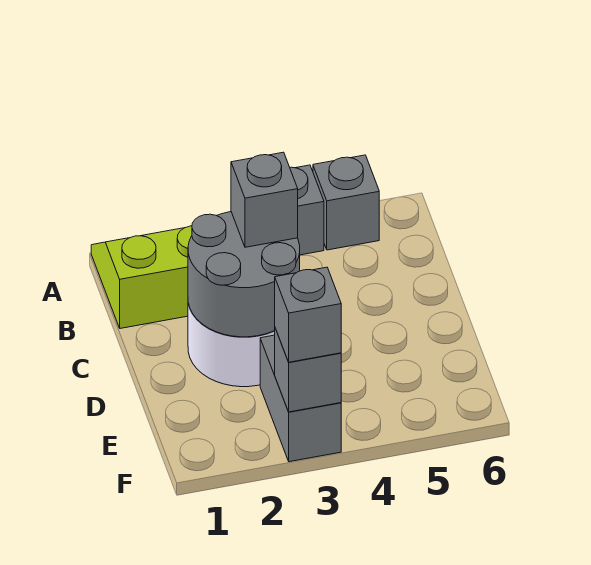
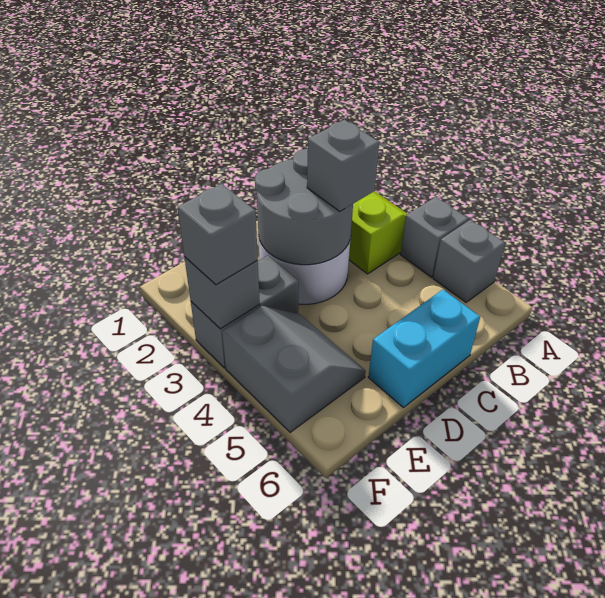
none -> cyan 1x2 brick [368,290,480,408]
none -> grey 2x2 slope [222,306,366,432]

